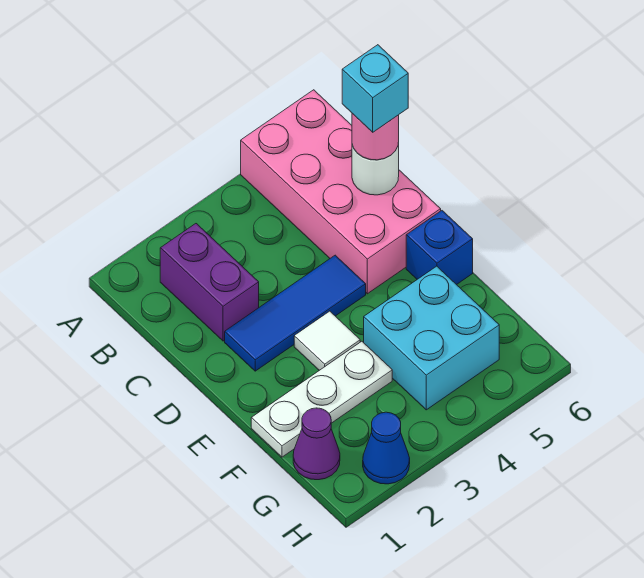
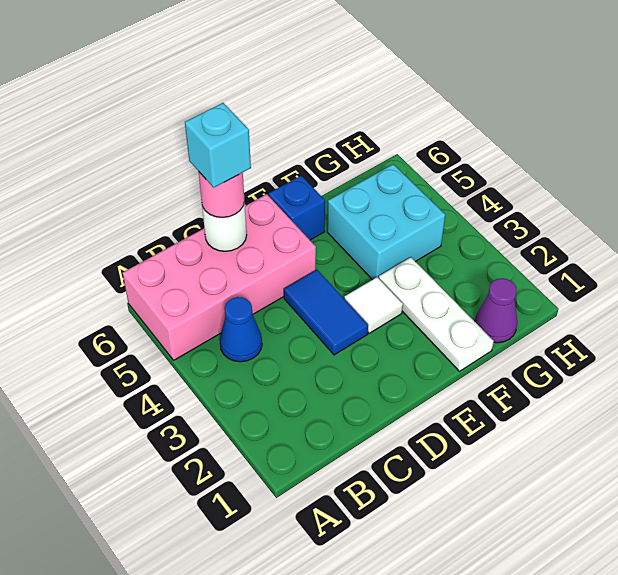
purple 1x2 brick [160,224,259,341] -> none
blue 1x3 tile [225,255,366,371] -> blue 1x2 tile [284,270,368,355]
blue 1x1 cone [363,412,410,484] -> blue 1x1 cone moved to [220,297,262,362]

